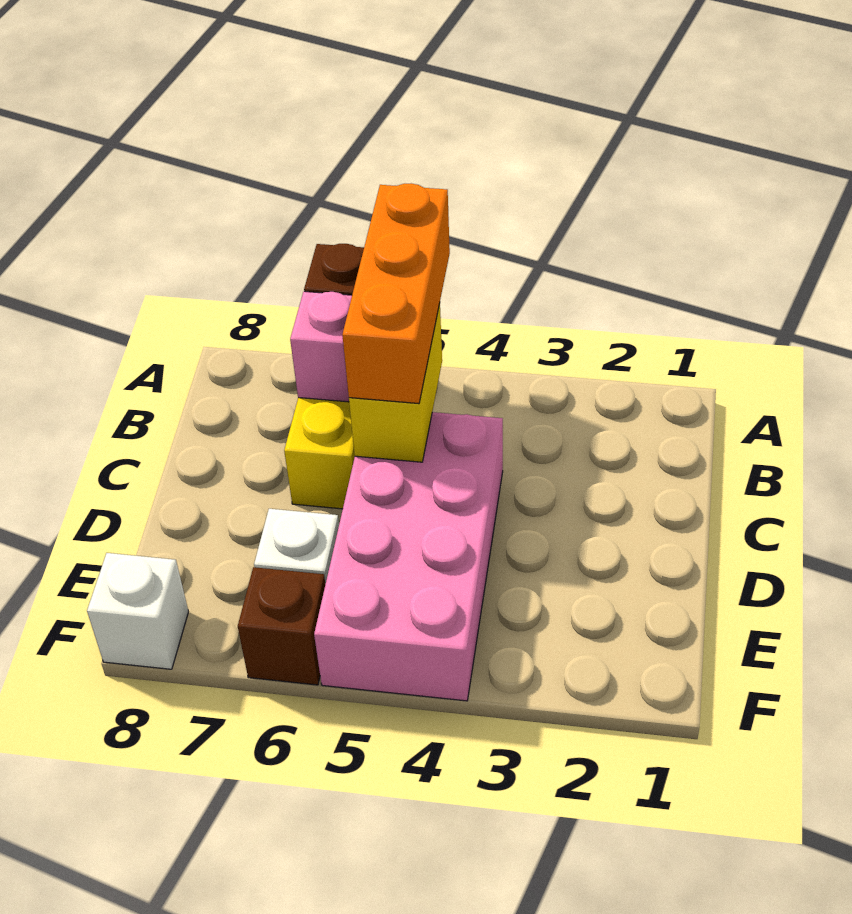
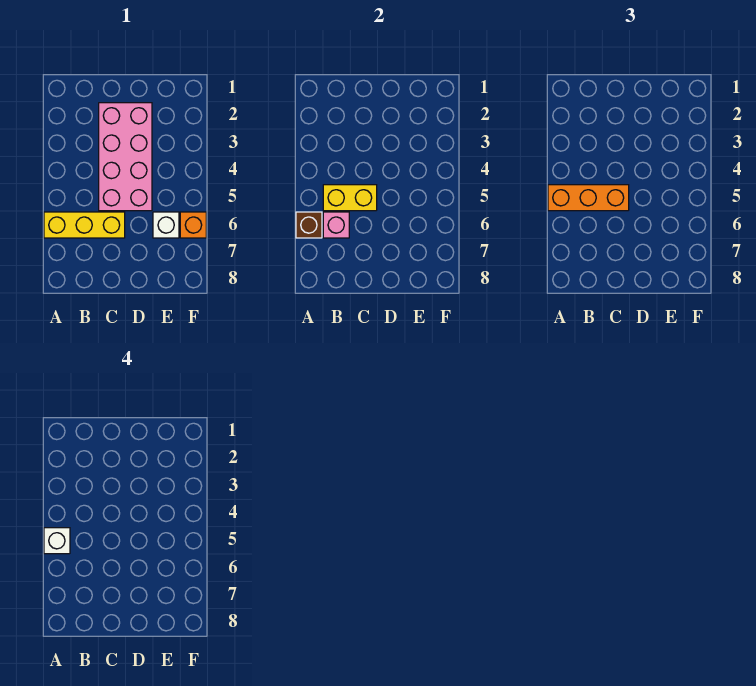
pink 2x4 brick [314,412,503,701] -> pink 2x4 brick turned to [99,103,152,211]
brown 1x1 brick [238,567,325,685] -> orange 1x1 brick [180,212,206,238]
white 1x1 brick [87,553,188,669] -> white 1x1 brick moved to [44,528,70,554]

